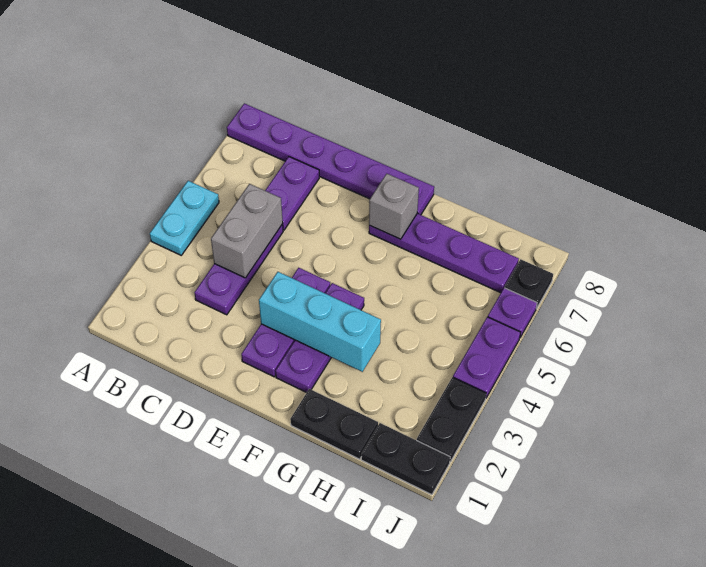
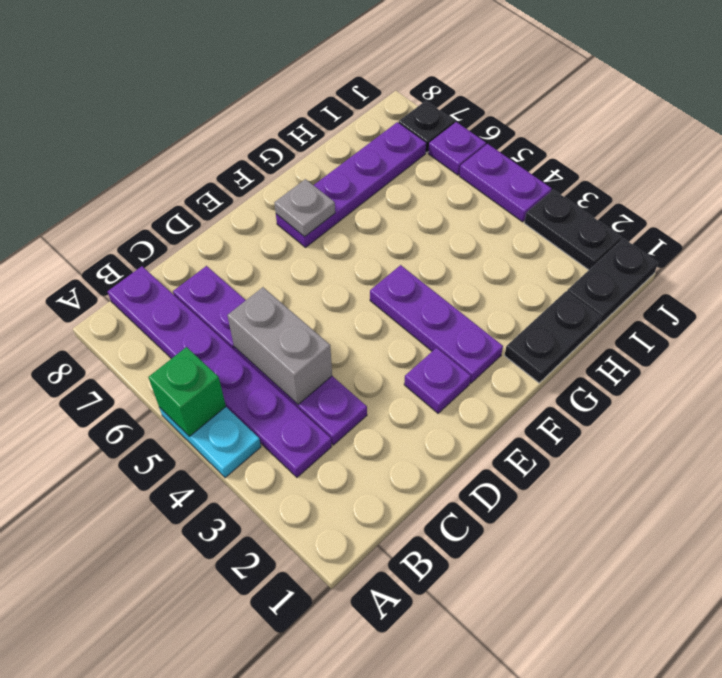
none -> green 1x1 brick [149,347,226,436]
purple 1x6 plate [227,103,434,215] -> purple 1x6 plate turned to [107,266,332,477]
purple 1x3 plate [241,268,330,377] -> purple 1x1 plate [404,348,471,413]
cyan 1x3 brick [259,272,381,372] -> none
grey 1x1 brick [369,174,419,239] -> grey 1x1 plate [274,179,335,237]

